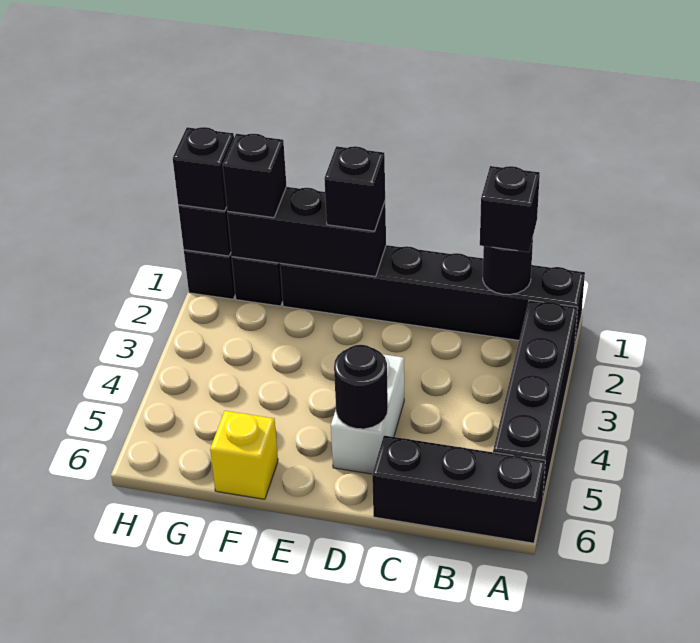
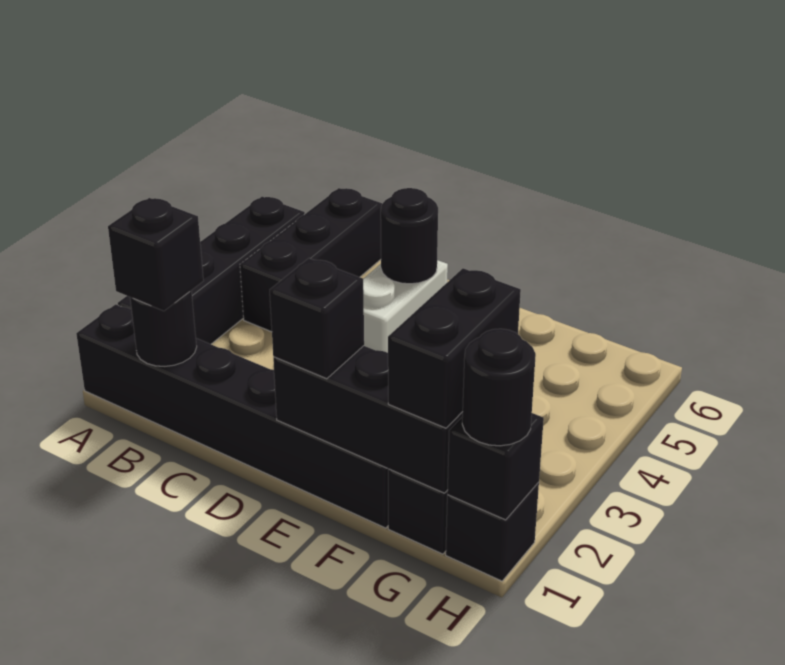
black 1x3 brick [372,436,545,543] -> black 1x3 brick turned to [240,188,382,332]
yellow 1x1 brick [210,411,278,499] -> none
black 1x1 brick [223,134,287,218] -> black 1x2 brick [388,268,521,428]
black 1x1 brick [173,127,234,211] -> black 1x1 round brick [462,329,536,446]

